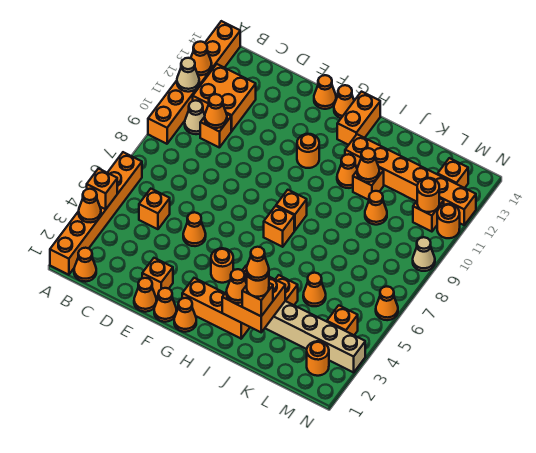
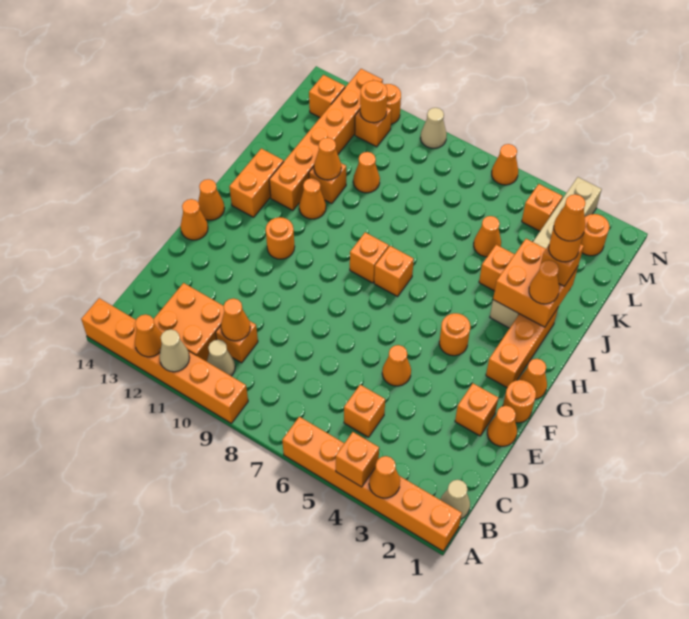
orange 1x1 cone [74,248,96,281] -> tan 1x1 cone [440,480,470,519]
orange 1x1 cone [154,288,176,322] -> orange 1x1 round brick [503,380,536,423]
orange 1x2 brick [337,92,380,145] -> orange 1x2 brick turned to [229,148,284,217]

